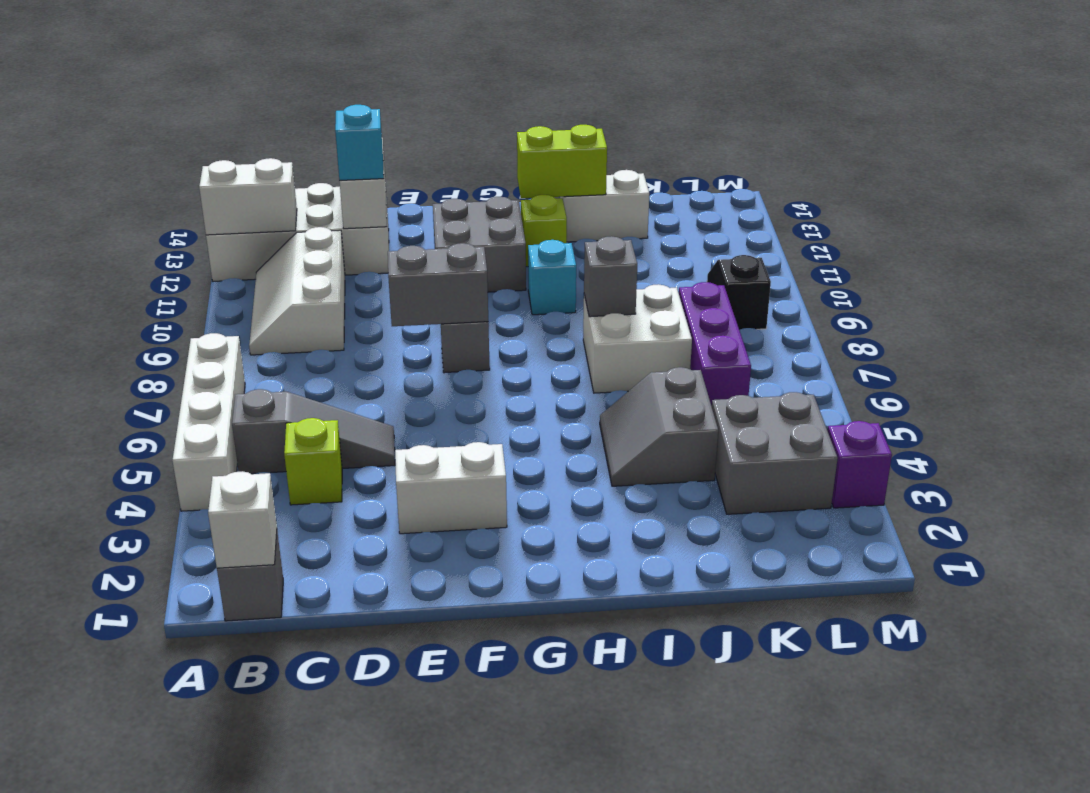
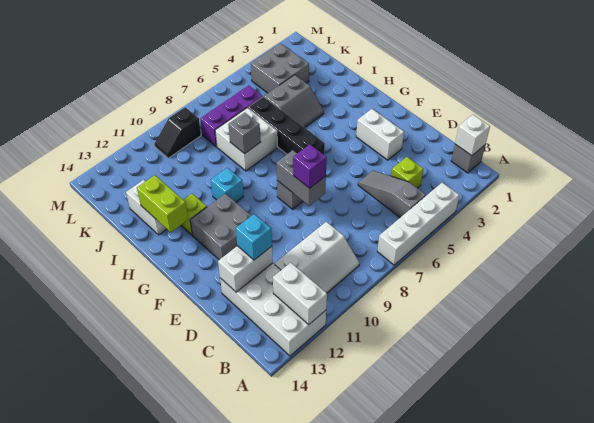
none -> black 1x4 brick [248,97,325,155]
purple 1x1 brick [828,421,892,508] -> purple 1x1 brick moved to [293,145,327,188]

